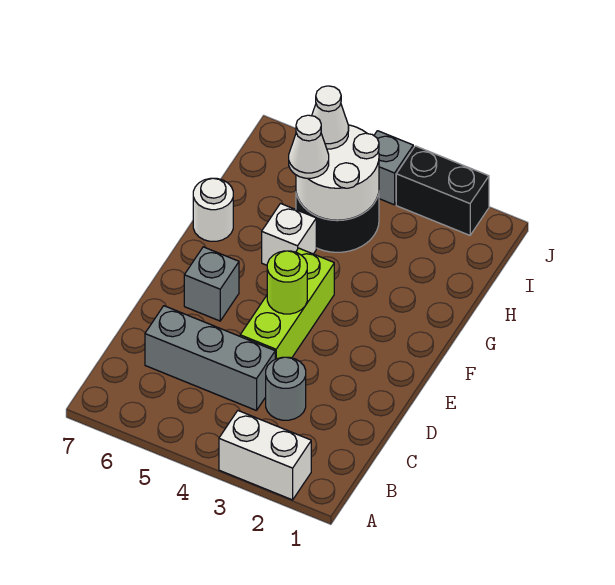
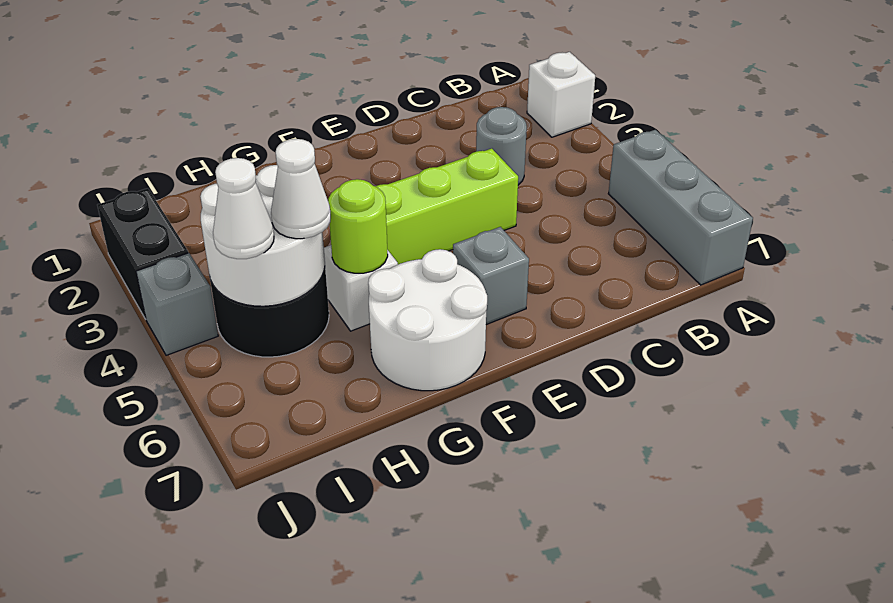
white 1x2 brick [219,411,311,500] -> white 1x1 brick [527,52,595,137]
grey 1x3 brick [145,306,275,411] -> grey 1x3 brick moved to [608,130,753,285]
lime 1x1 round brick [267,251,307,314] -> lime 1x1 round brick moved to [328,179,388,273]
white 1x1 round brick [193,178,233,241] -> white 2x2 round brick [368,249,487,391]

